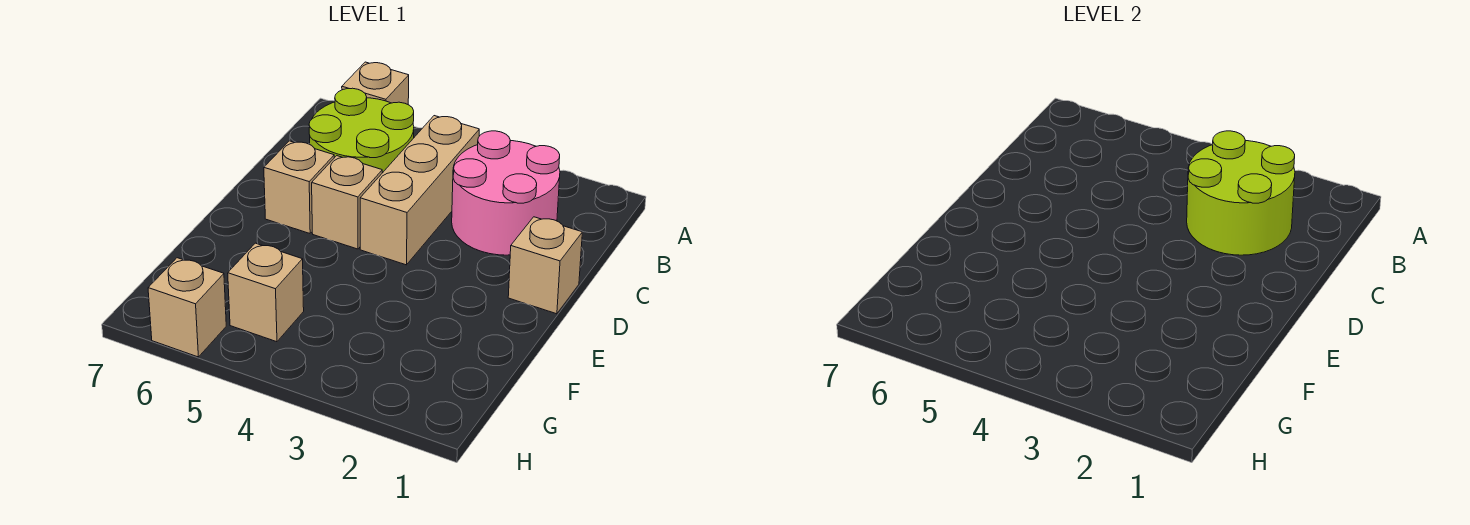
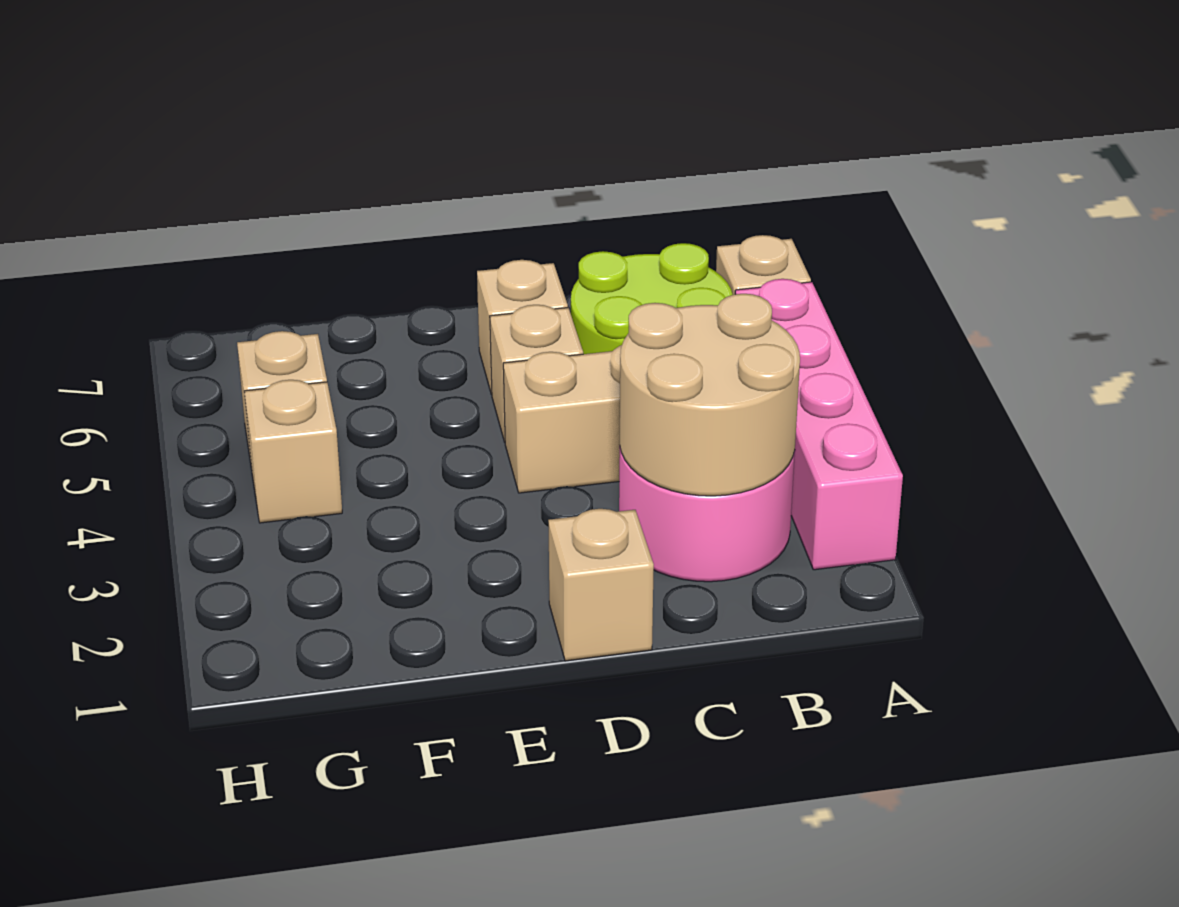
none -> pink 1x4 brick [735,279,903,570]
lime 2x2 round brick [1187,131,1295,255] -> tan 2x2 round brick [620,294,800,496]
tan 1x1 brick [148,258,226,357] -> tan 1x1 brick moved to [244,380,342,523]

